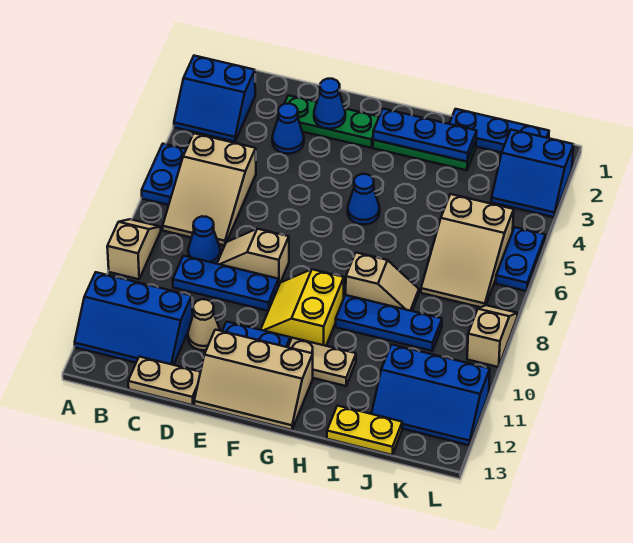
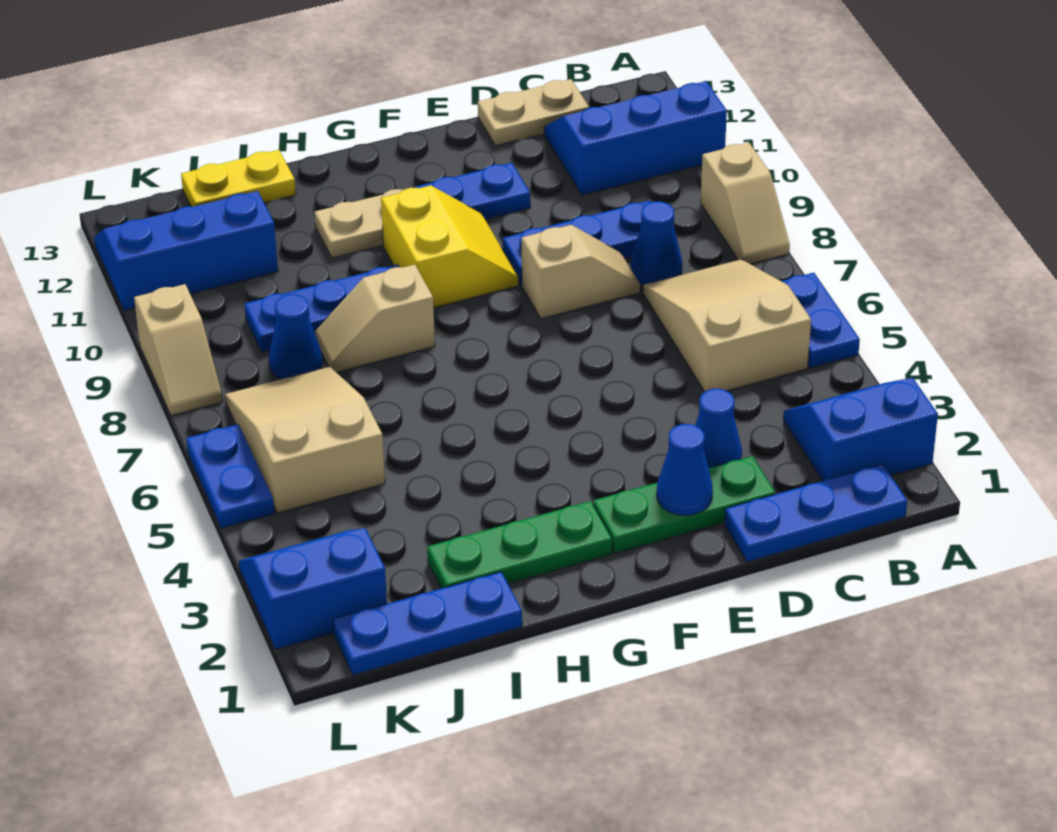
tan 1x1 cone [188,299,220,350] -> none
tan 2x3 slope [194,330,313,430] -> none
blue 1x3 plate [373,109,477,162] -> blue 1x3 plate moved to [724,464,907,562]
blue 1x1 cone [348,174,380,225] -> blue 1x1 cone moved to [269,294,323,379]

